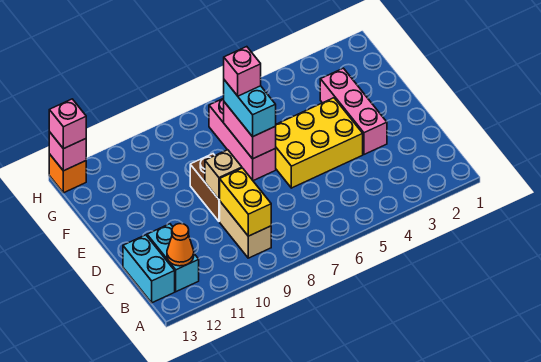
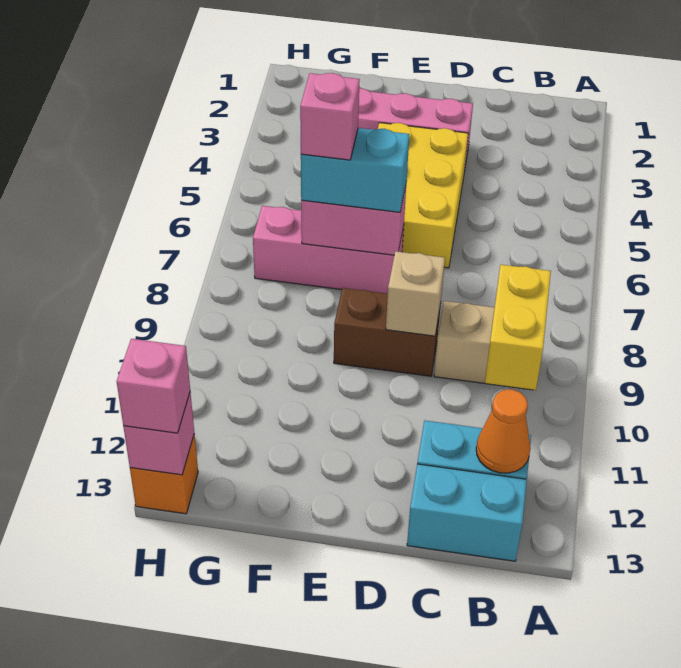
yellow 1x2 brick [219,168,271,236] -> yellow 1x2 brick turned to [485,265,551,390]

